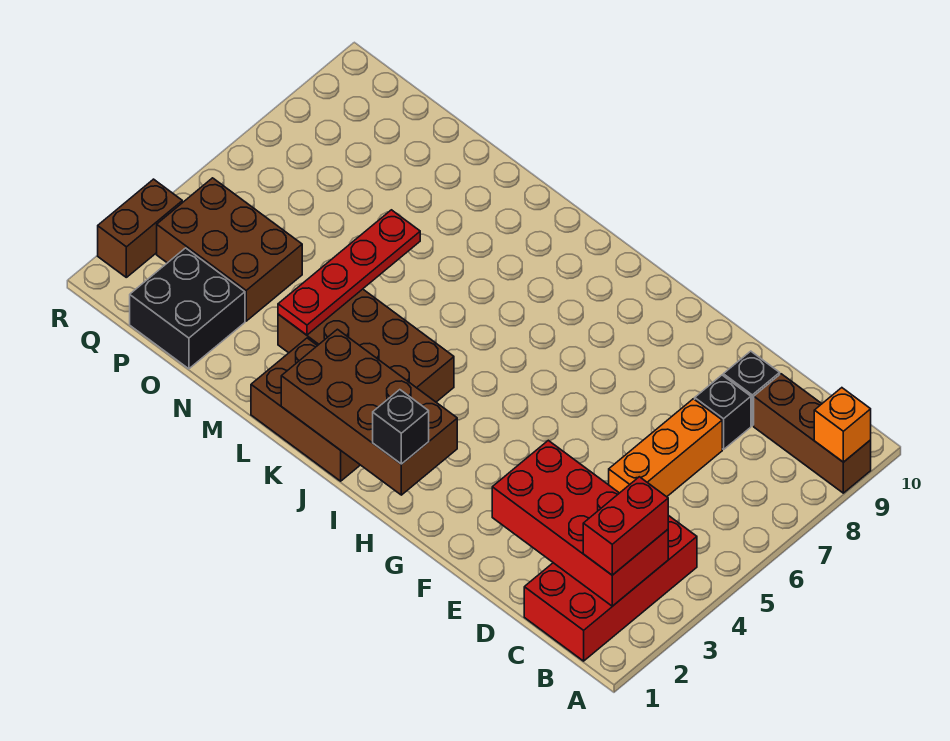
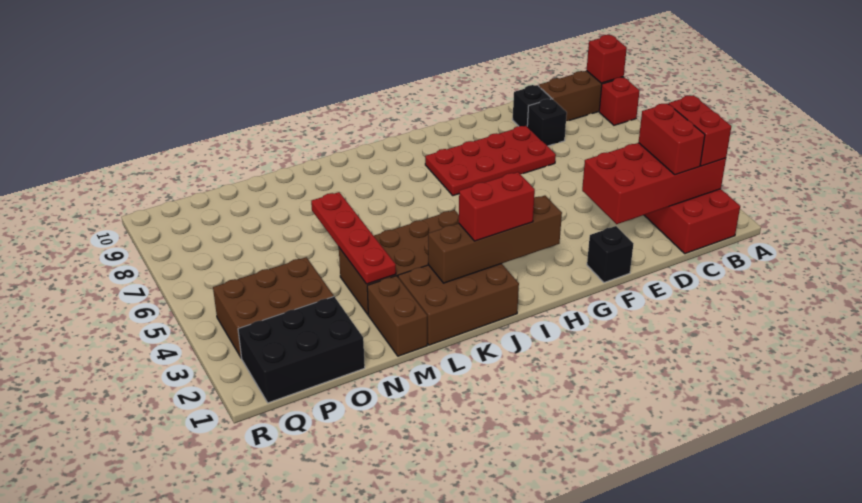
none -> red 1x1 brick [599,77,640,125]
orange 1x1 brick [814,388,871,462] -> red 1x1 brick [587,35,627,83]
none -> red 1x2 brick [638,103,705,175]
orange 1x3 brick [609,399,722,497] -> none
none -> red 2x4 plate [425,126,556,196]
brown 2x4 brick [281,329,457,495] -> brown 1x4 brick [428,196,562,283]
black 1x1 brick [373,390,429,464] -> black 1x1 brick moved to [587,226,634,282]
none -> red 1x2 brick [459,172,535,241]
black 2x2 brick [130,248,245,369] -> black 2x3 brick [238,297,365,403]
brown 1x2 brick [98,179,182,277] -> brown 1x2 brick moved to [367,276,427,356]

